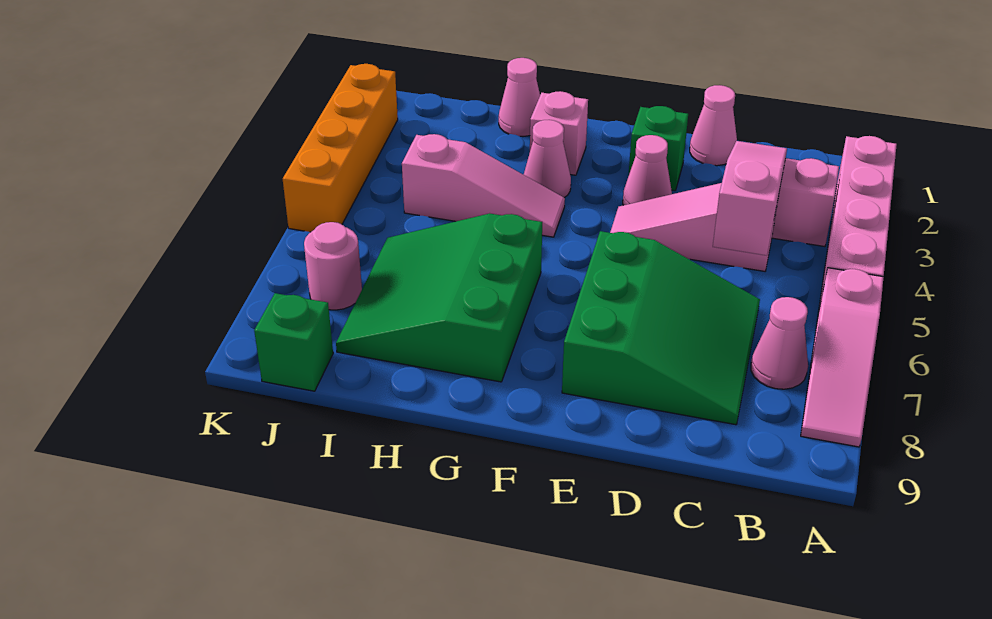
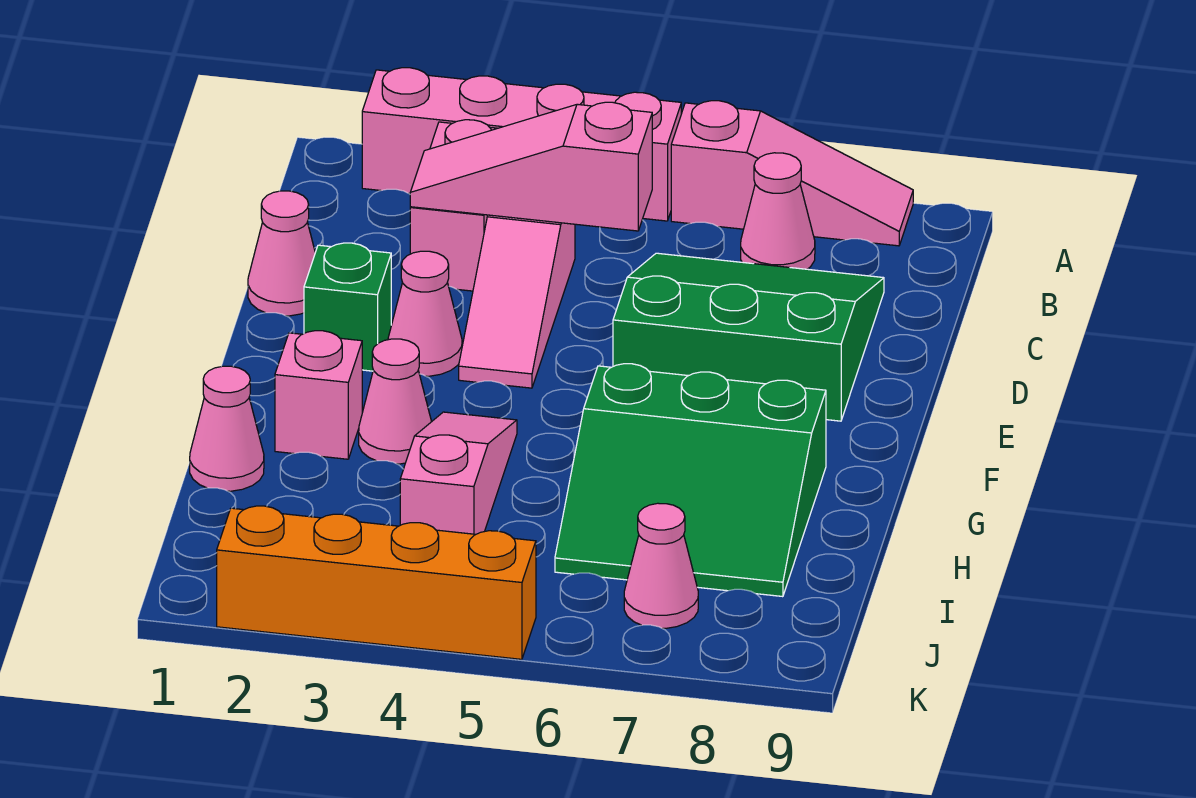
pink 1x1 round brick [304,222,362,310] -> pink 1x1 cone [624,503,698,628]
green 1x1 brick [254,293,333,391] -> none

